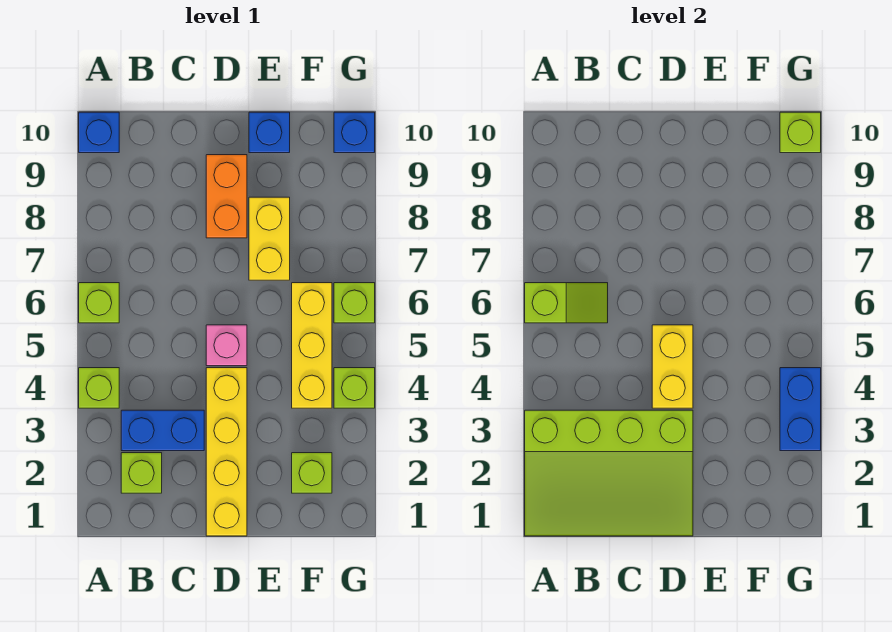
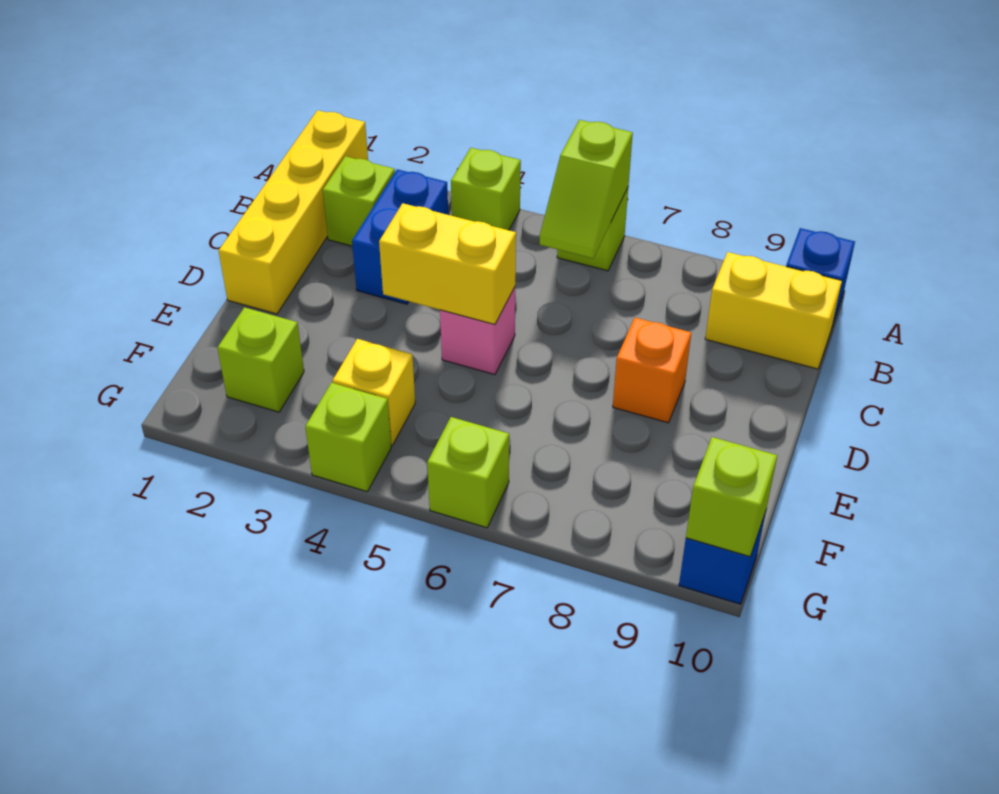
lime 3x4 slope [525,410,693,536] -> none
yellow 1x4 brick [206,368,247,536] -> yellow 1x4 brick turned to [219,110,368,314]
orange 1x2 brick [206,155,247,238] -> orange 1x1 brick [613,318,691,423]
yellow 1x2 brick [249,197,290,280] -> yellow 1x2 brick moved to [705,252,842,369]
blue 1x1 brick [249,112,290,153] -> none
yellow 1x3 brick [292,283,332,408] -> yellow 1x1 brick [333,339,415,445]
blue 1x2 brick [780,368,821,451] -> none

